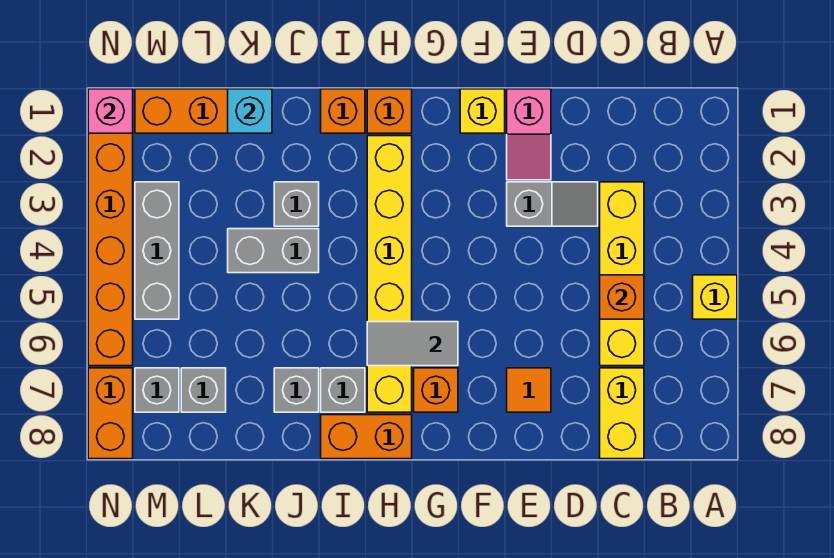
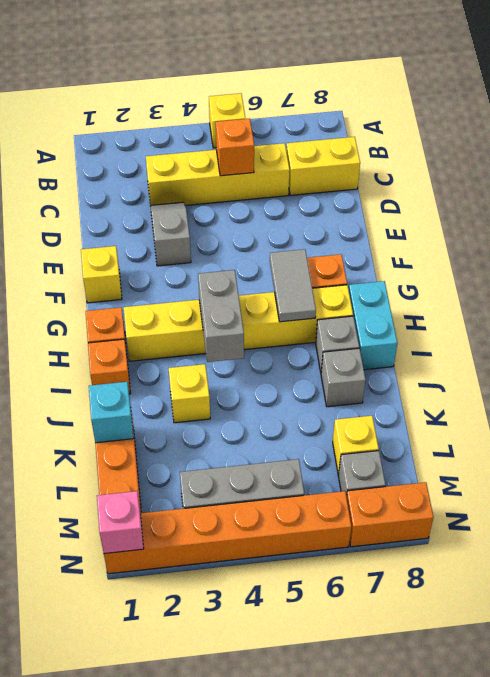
pink 1x2 slope [507,89,551,180] -> none
orange 1x1 tile [507,368,551,412] -> none
orange 1x2 brick [321,415,412,459] -> cyan 1x2 brick [349,281,397,370]
grey 1x1 brick [274,182,319,226] -> yellow 1x1 brick [169,364,210,423]
grey 1x2 brick [228,229,319,273] -> grey 1x2 brick moved to [198,270,244,362]
grey 1x1 brick [181,368,226,412] -> yellow 1x1 brick [333,416,379,475]

